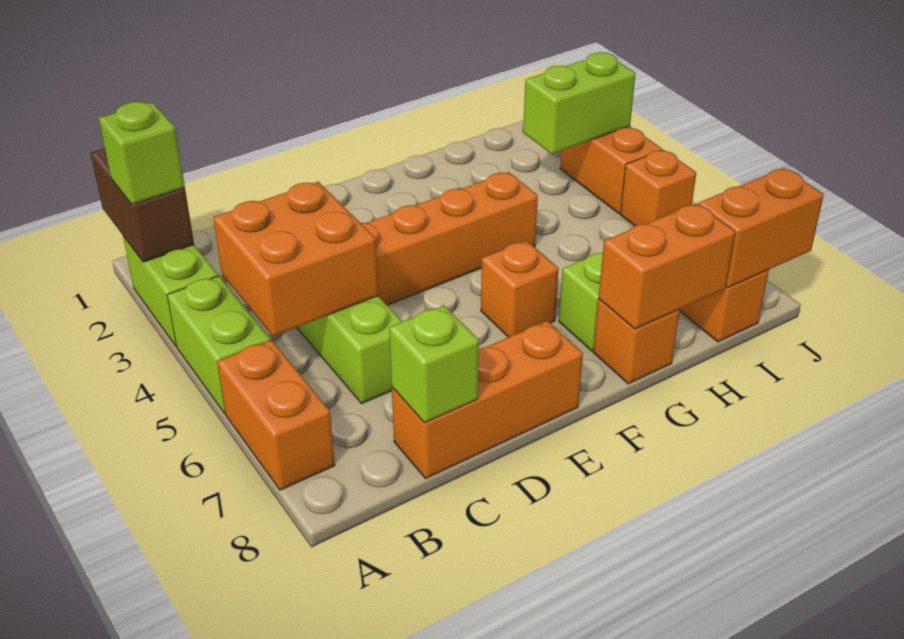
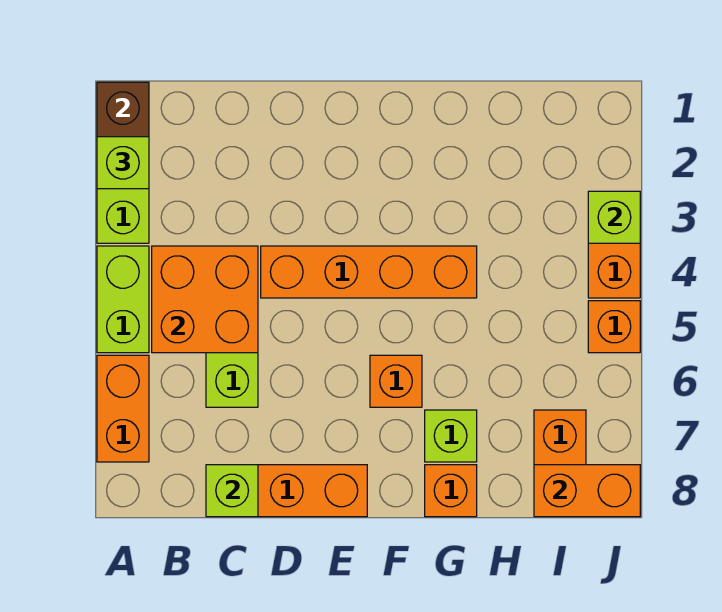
orange 1x2 brick [599,203,735,329] -> none
lime 1x2 brick [523,52,636,154] -> lime 1x1 brick [588,191,640,243]

